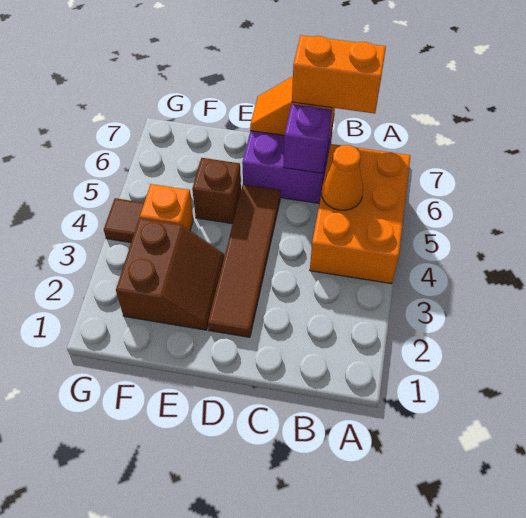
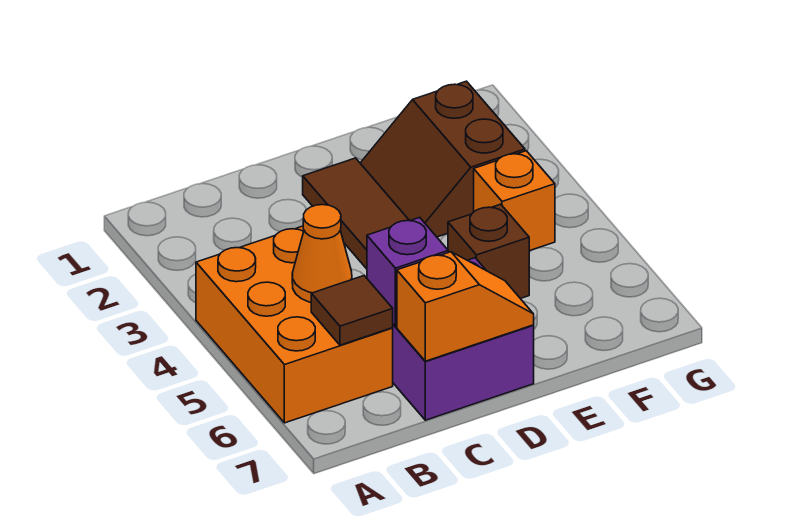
orange 1x2 brick [292,35,386,113] -> none
brown 1x1 tile [104,198,144,243] -> brown 1x1 tile moved to [311,276,393,345]

